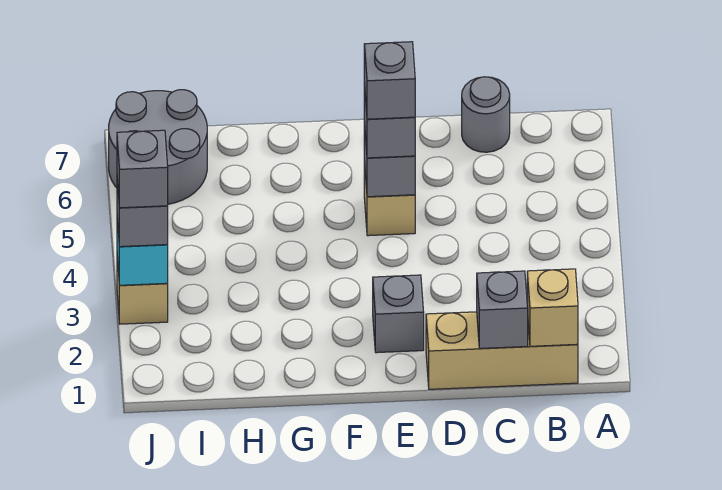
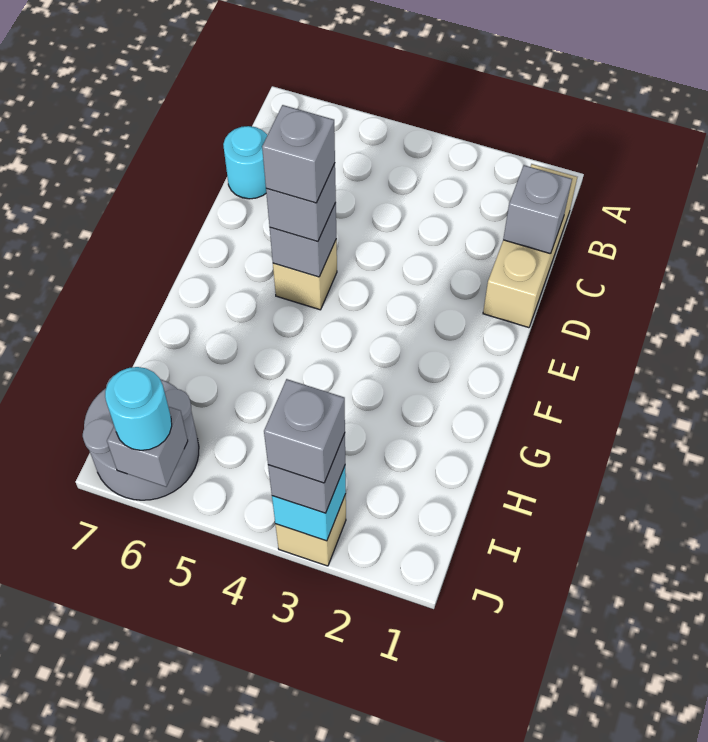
tan 1x1 brick [527,269,578,346] -> none
grey 1x1 round brick [462,77,510,152] -> cyan 1x1 round brick [223,126,267,199]
grey 1x1 brick [373,275,424,353] -> grey 1x1 brick moved to [107,407,188,487]
none -> cyan 1x1 round brick [105,367,172,450]

